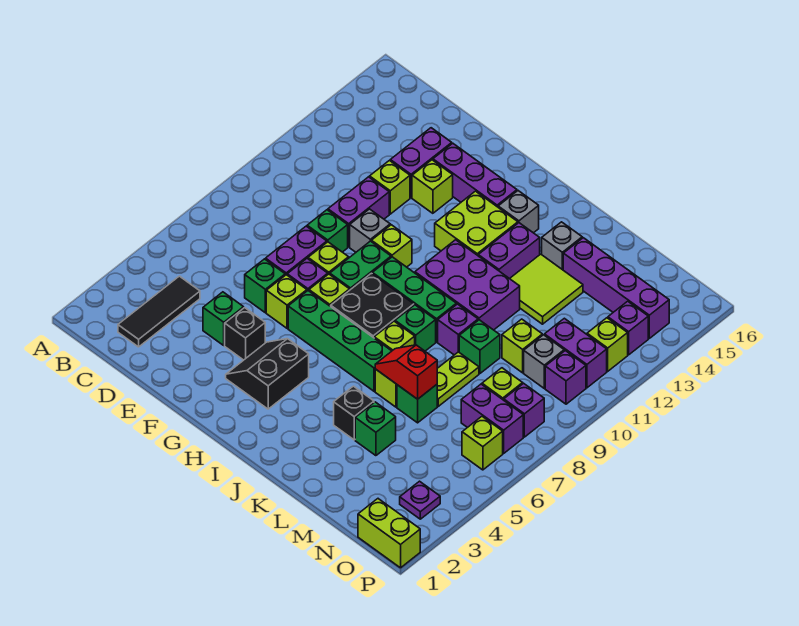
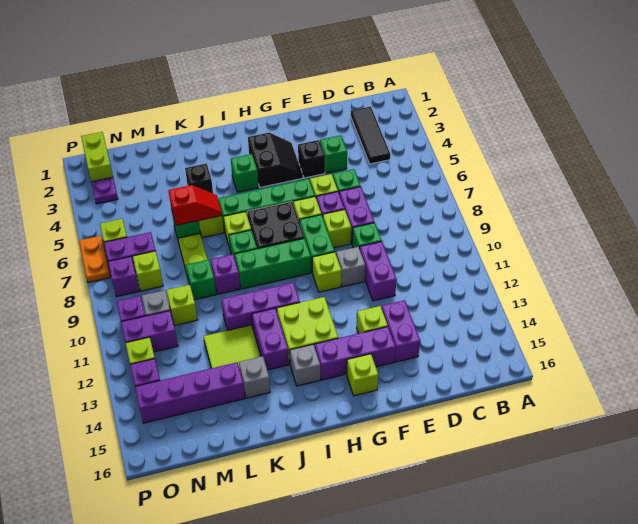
lime 1x1 brick [370,161,410,214] -> lime 1x1 brick moved to [347,354,378,396]
purple 2x3 brick [415,240,520,330] -> purple 1x3 brick [221,283,300,330]
green 1x1 brick [355,402,396,456] -> green 1x1 brick moved to [231,154,259,192]
lime 1x2 brick [358,499,420,568] -> lime 1x2 brick turned to [81,132,113,182]
none -> orange 1x2 plate [79,236,111,283]

